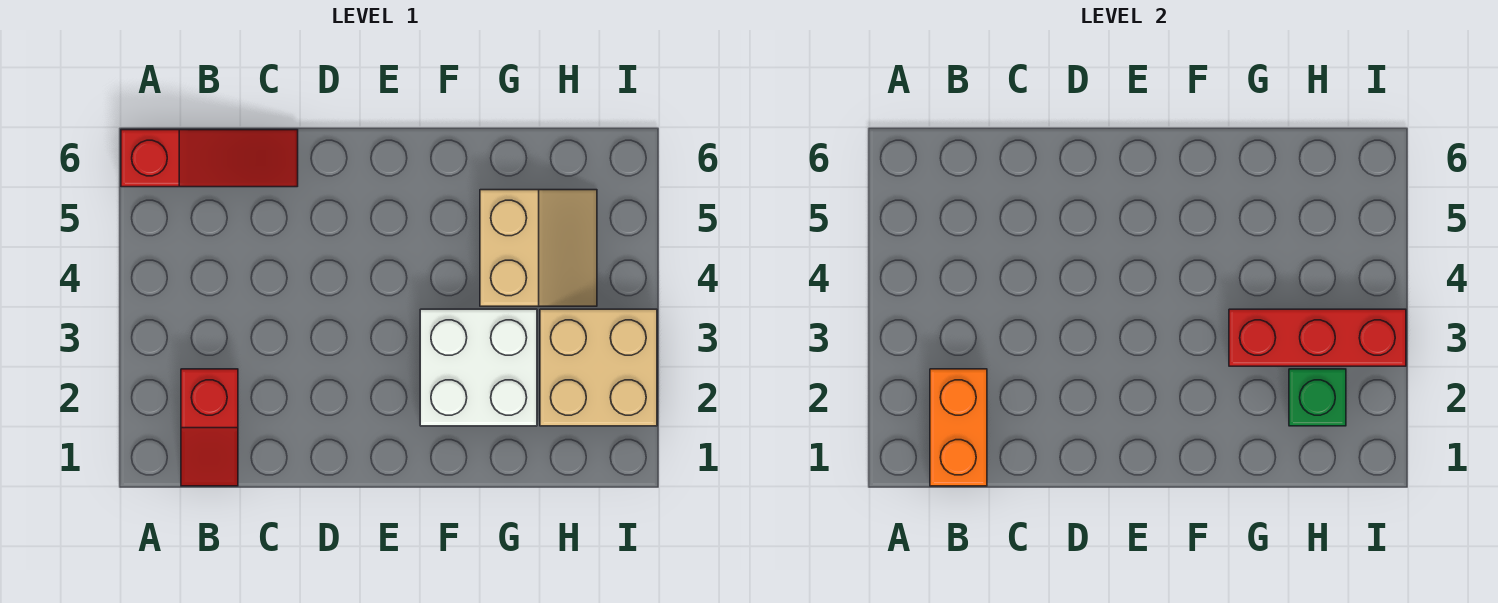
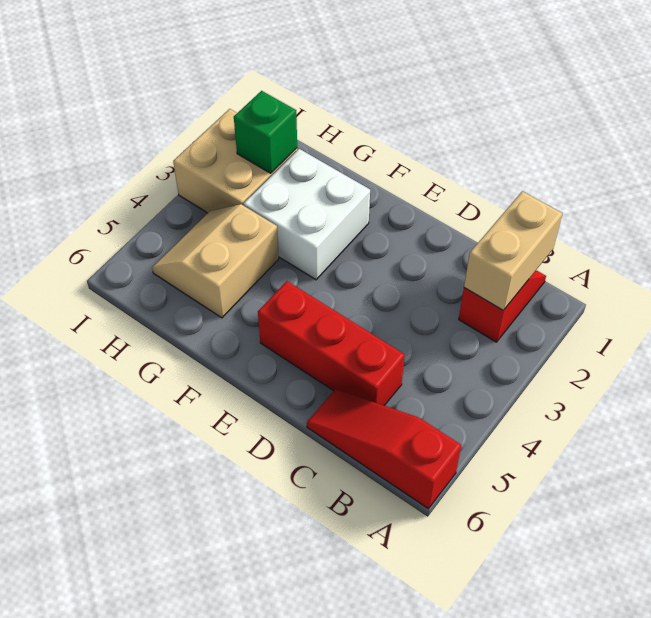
orange 1x2 brick [930,369,987,486] -> tan 1x2 brick [464,191,563,310]
red 1x3 brick [1229,309,1406,366] -> red 1x3 brick moved to [258,281,405,405]

